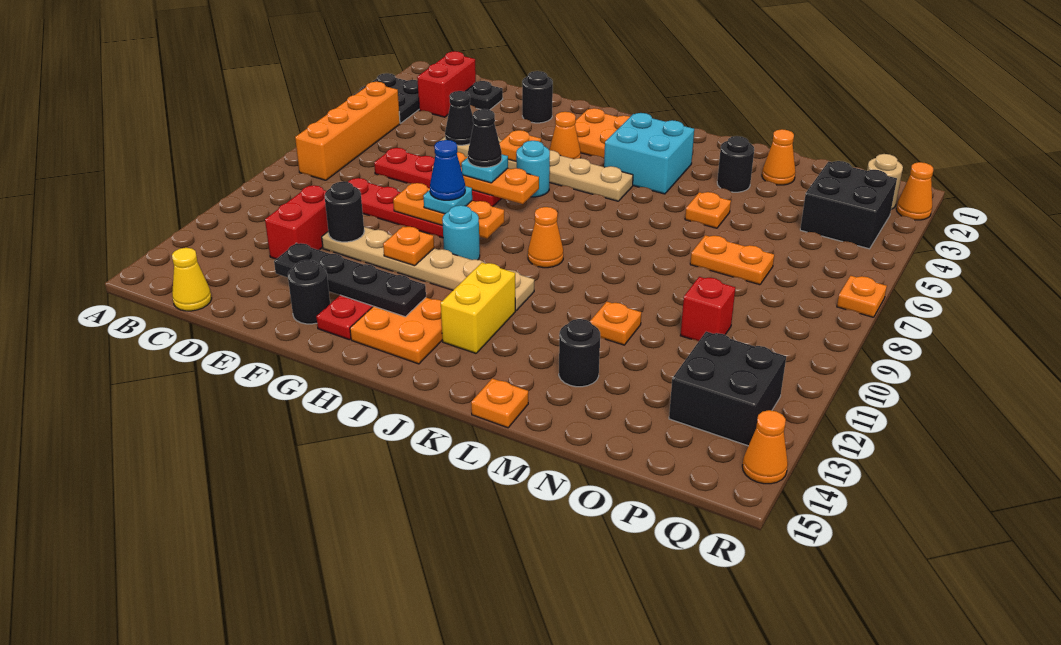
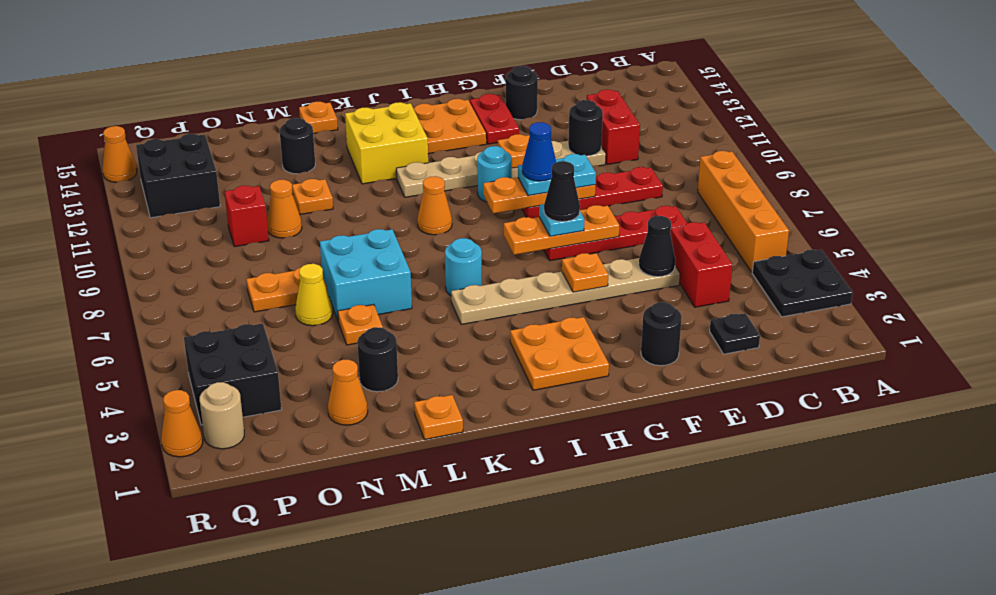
red 1x2 brick [417,51,476,117] -> red 1x2 brick moved to [670,222,732,307]
yellow 1x1 cone [172,248,212,311] -> yellow 1x1 cone moved to [295,264,333,326]
black 1x4 plate [274,243,426,317] -> none
cyan 1x1 plate [423,186,472,214] -> cyan 1x2 plate [518,154,596,196]
orange 1x1 cone [550,112,581,159] -> orange 1x1 cone moved to [267,180,302,238]
cyan 1x1 round brick [516,141,550,197] -> cyan 1x1 round brick moved to [445,238,482,295]
cyan 2x2 brick [604,113,694,194] -> cyan 2x2 brick moved to [320,229,412,320]
yellow 1x2 brick [441,263,515,353] -> yellow 2x2 brick [345,102,428,184]
orange 1x1 plate [837,276,887,317] -> orange 1x1 plate moved to [414,395,463,439]

